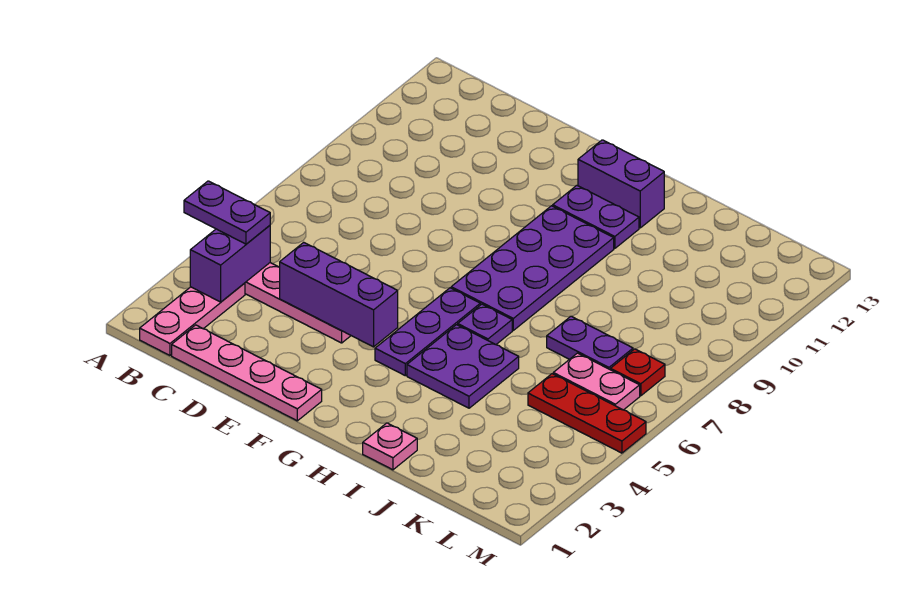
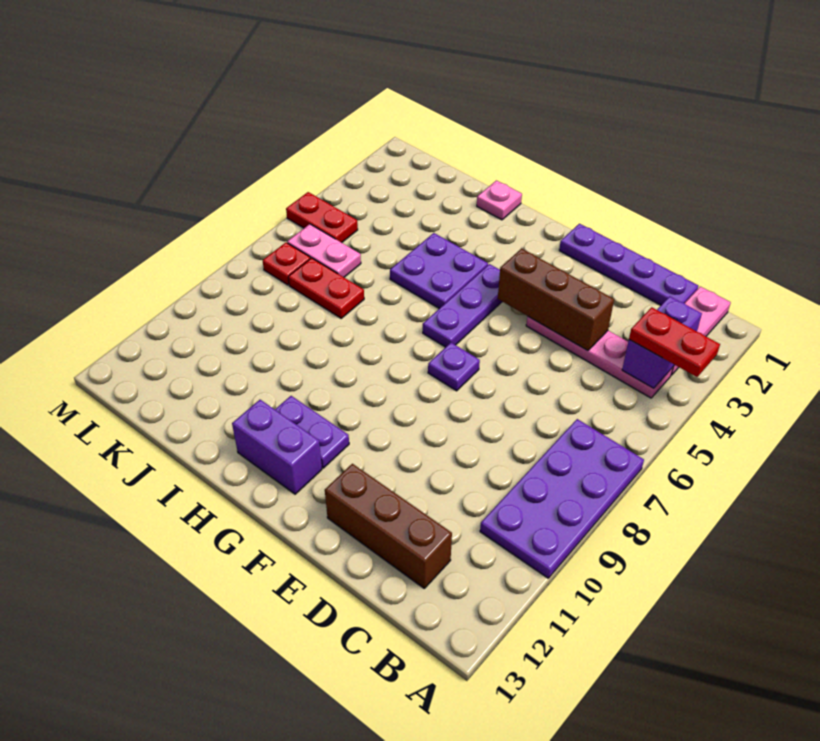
purple 1x2 plate [184,181,270,244] -> red 1x2 plate [629,307,720,377]
pink 1x4 plate [172,325,322,421] -> purple 1x4 plate [559,224,698,305]
none -> brown 1x3 brick [325,464,452,588]
purple 1x3 brick [280,242,398,347] -> brown 1x3 brick [498,249,614,351]
purple 2x4 plate [451,206,614,330] -> purple 2x4 plate moved to [480,419,644,578]
purple 1x1 plate [458,304,512,345] -> purple 1x1 plate moved to [428,343,480,391]
purple 1x2 plate [547,316,633,370] -> red 1x2 plate [288,258,364,318]
red 1x3 plate [528,374,646,453] -> red 1x2 plate [286,192,358,243]

